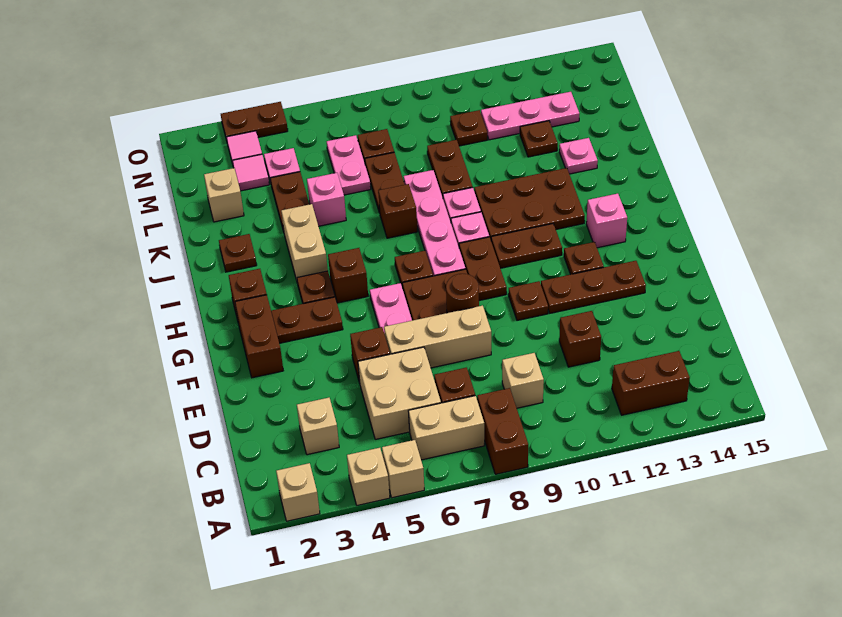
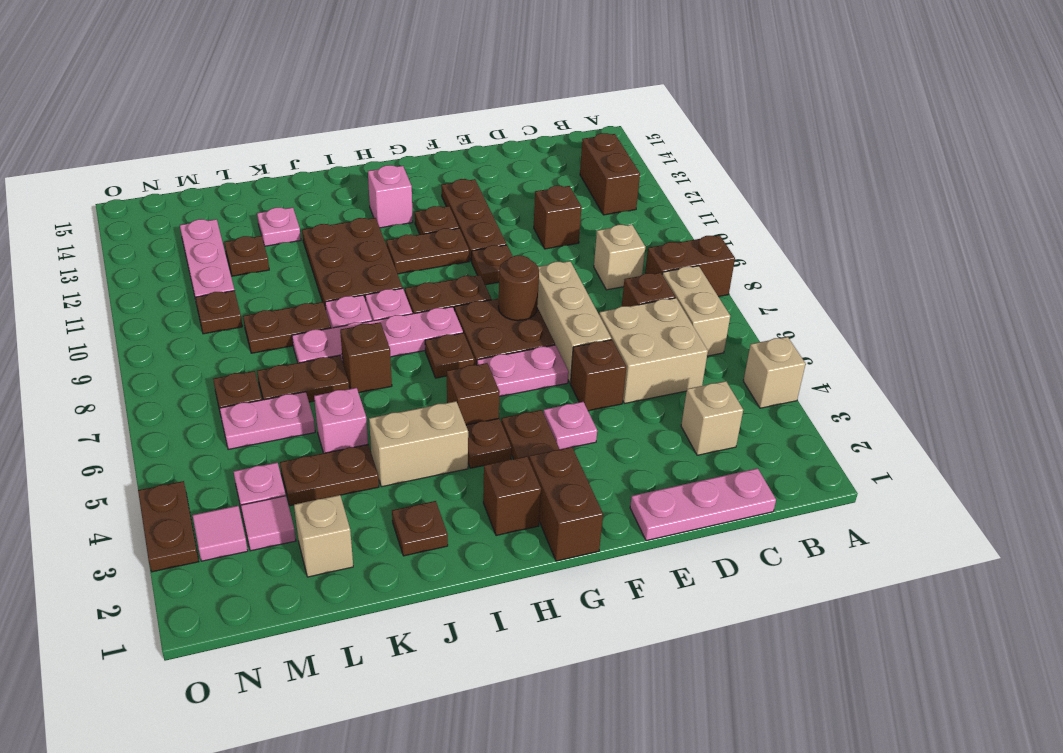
tan 1x1 brick [276,463,320,521] -> none
tan 1x1 brick [382,440,424,498] -> none
none -> pink 1x3 plate [630,468,776,541]
brown 1x2 brick [235,295,283,378] -> brown 1x2 brick turned to [529,447,603,561]
none -> pink 1x1 plate [544,402,597,449]
brown 1x2 plate [491,224,562,268] -> brown 1x2 plate turned to [386,228,469,274]

